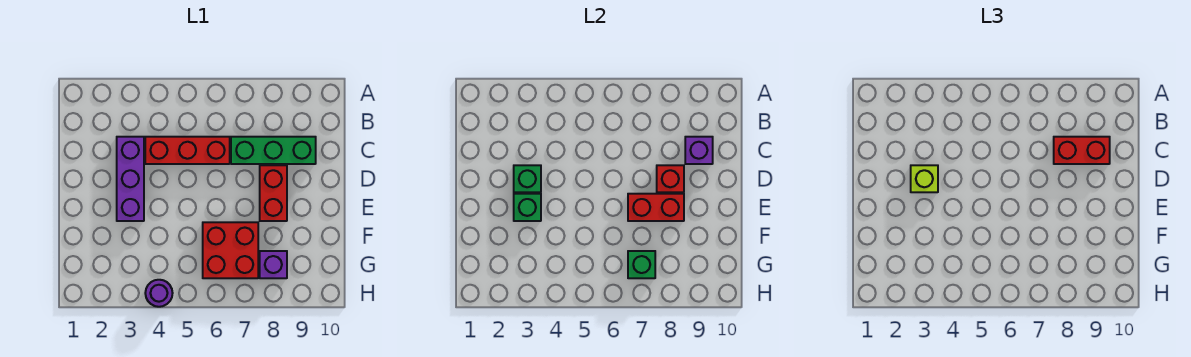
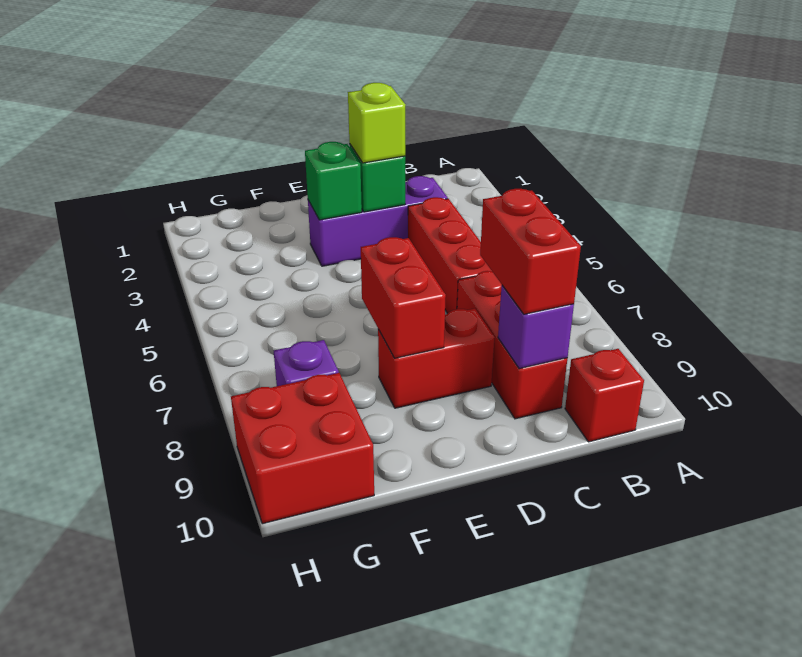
green 1x3 brick [231,137,316,164] -> red 1x3 brick [457,271,567,419]
red 1x1 brick [657,165,684,192] -> red 1x1 brick moved to [565,349,644,442]
red 2x2 brick [203,222,258,278] -> red 2x2 brick moved to [231,373,374,524]
green 1x1 brick [628,251,655,278] -> none
purple 1x1 round brick [145,280,173,307] -> none

